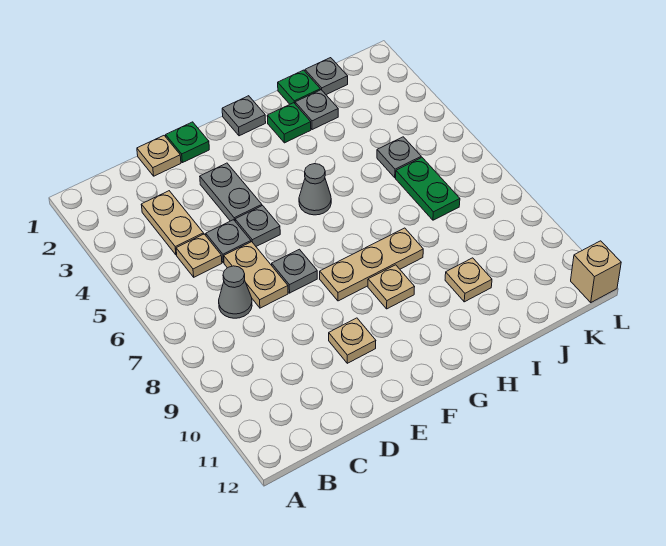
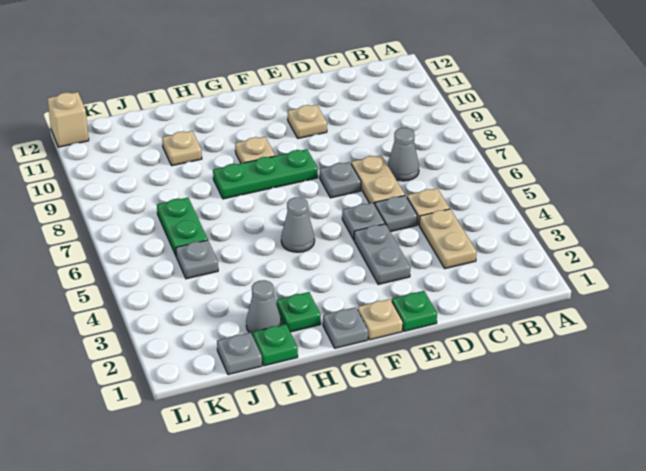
tan 1x1 plate [137,136,181,176] -> tan 1x1 plate moved to [358,299,403,340]
tan 1x3 plate [320,228,423,301] -> green 1x3 plate [213,149,318,199]
grey 1x1 plate [295,90,338,130] -> grey 1x1 cone [246,280,281,335]

